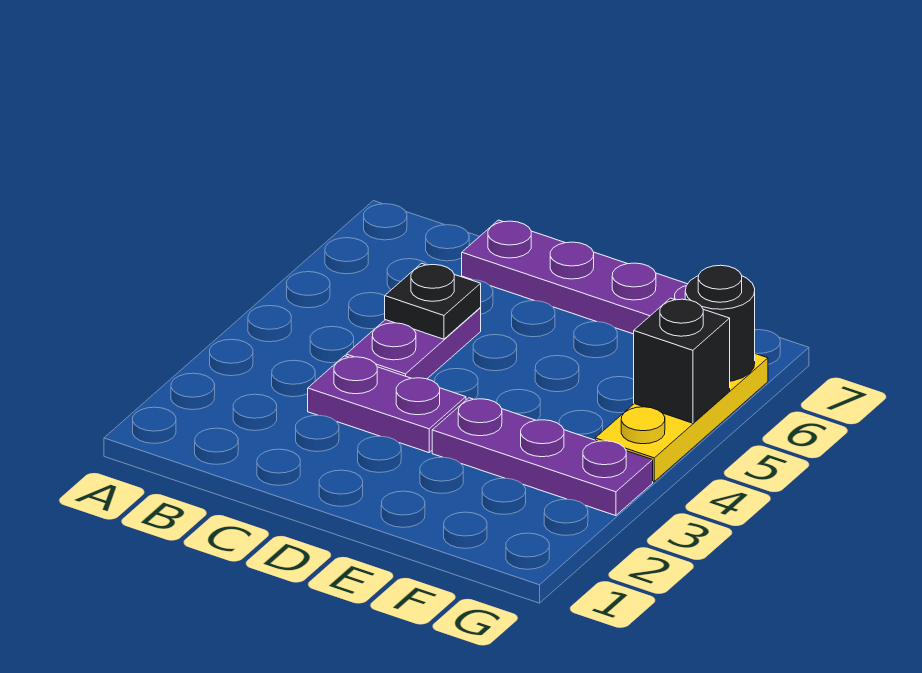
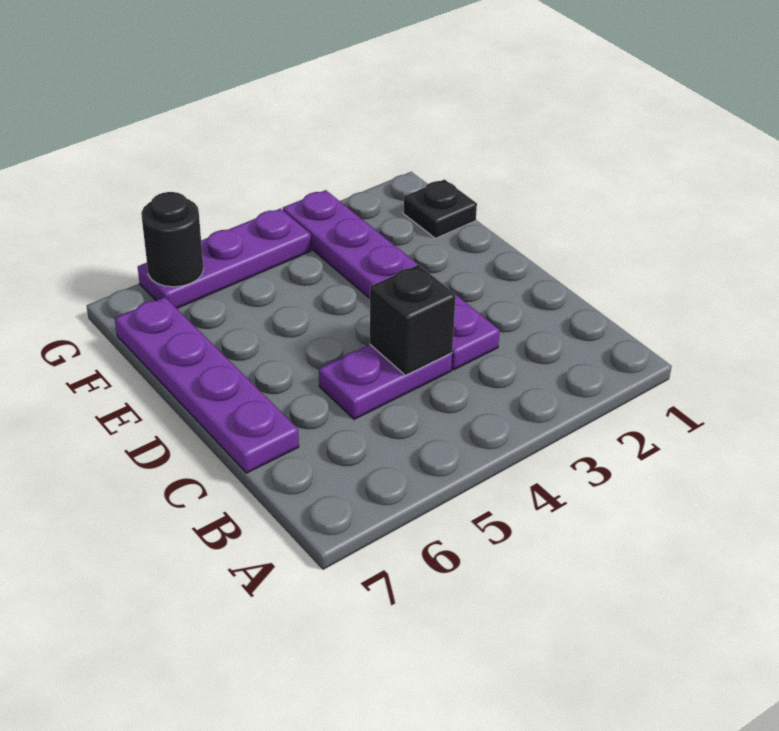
black 1x1 plate [385,263,481,339] -> black 1x1 plate moved to [403,179,477,238]
yellow 1x3 plate [595,354,768,481] -> purple 1x3 plate [138,209,311,308]
black 1x1 brick [634,298,730,423] -> black 1x1 brick moved to [370,265,456,375]

